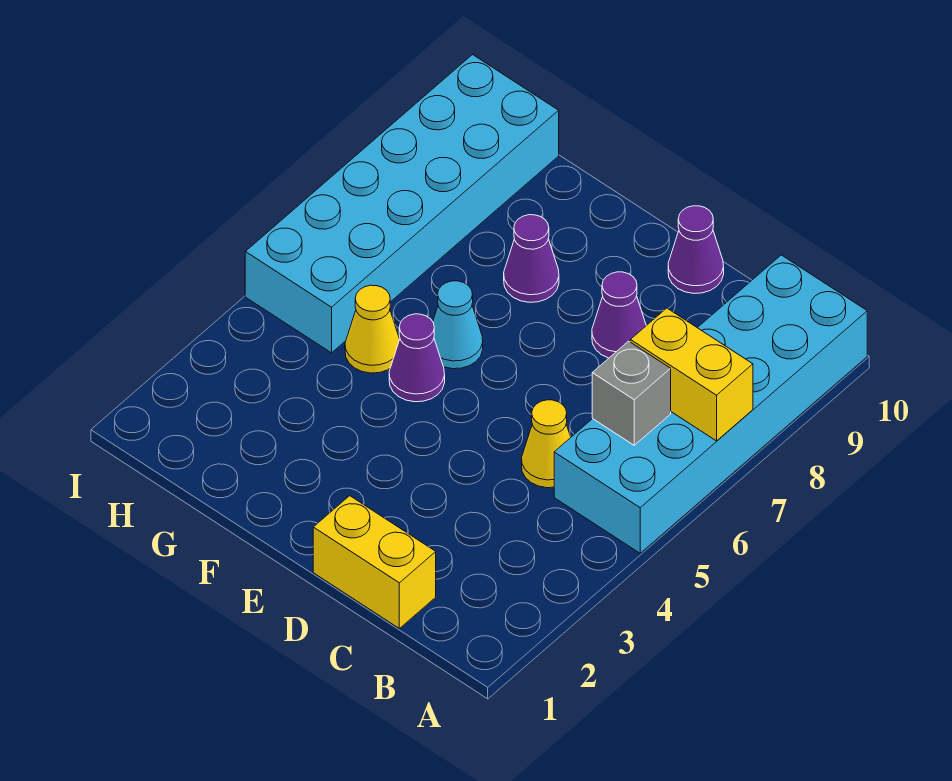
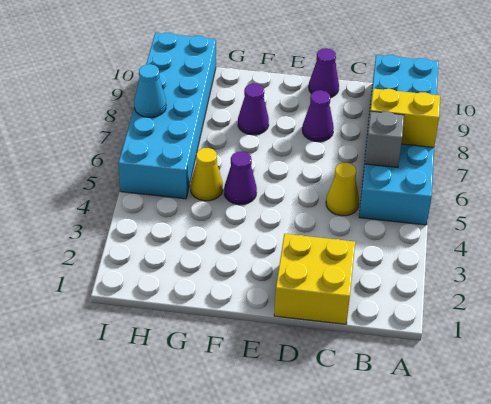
yellow 1x2 brick [313,496,436,628] -> yellow 2x2 brick [274,234,355,324]
cyan 1x1 cone [433,281,483,369] -> cyan 1x1 cone moved to [134,64,166,117]

